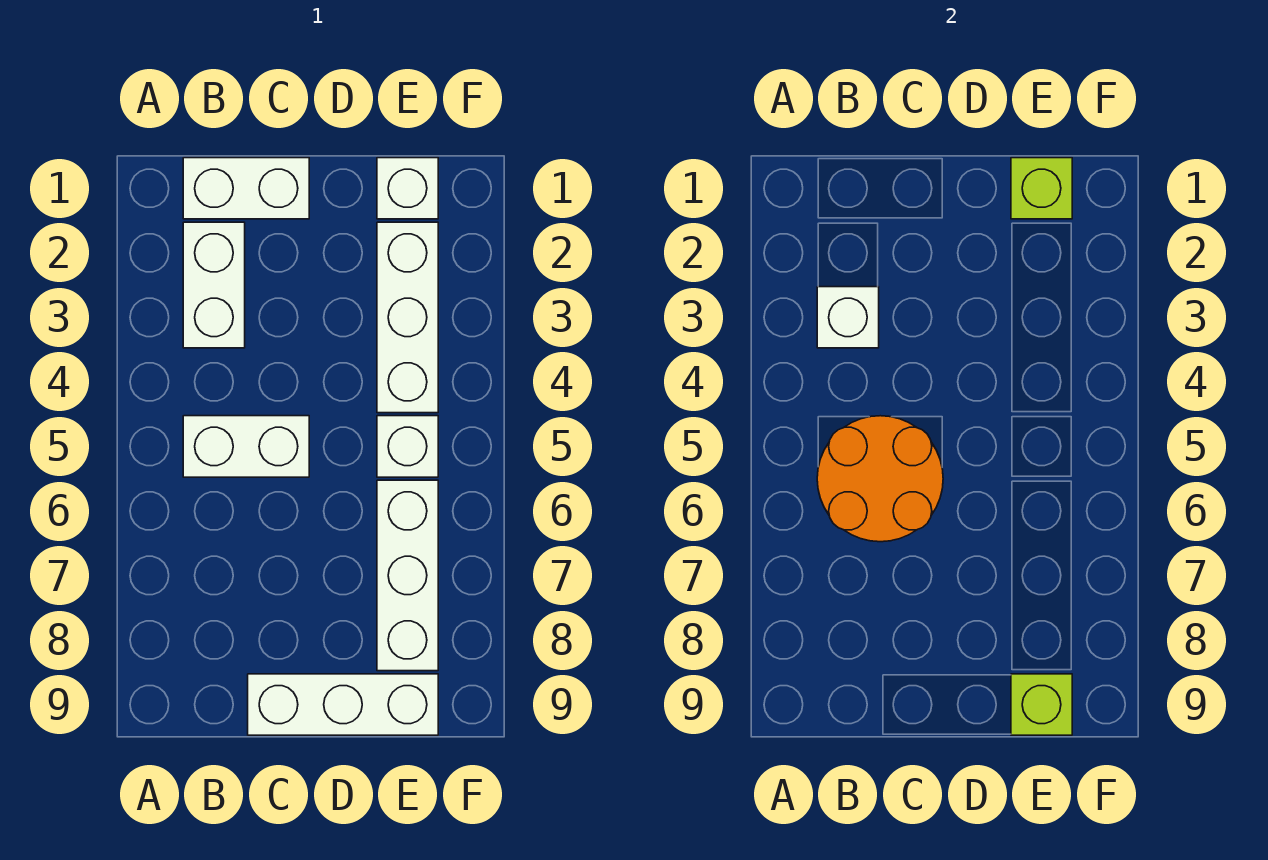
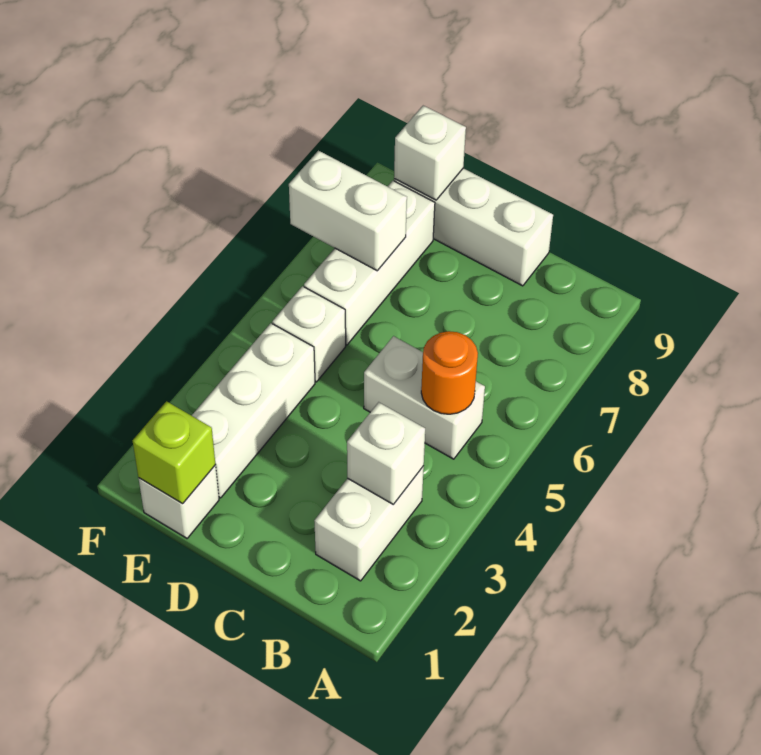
white 1x2 brick [183,158,309,219] -> white 1x2 brick moved to [289,151,407,271]
orange 2x2 round brick [817,416,943,542] -> orange 1x1 round brick [421,331,478,414]
lime 1x1 brick [1011,674,1072,735] -> white 1x1 brick [394,106,466,200]

